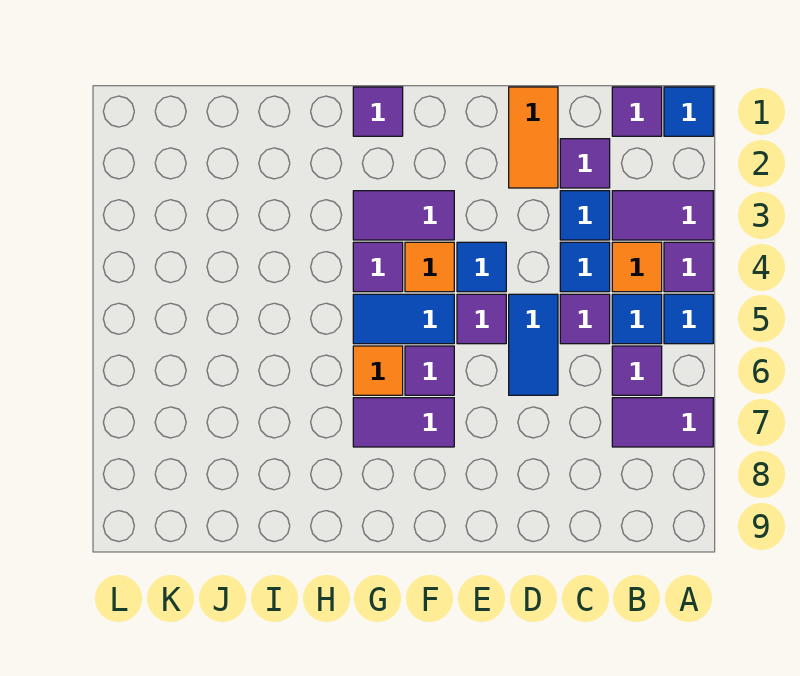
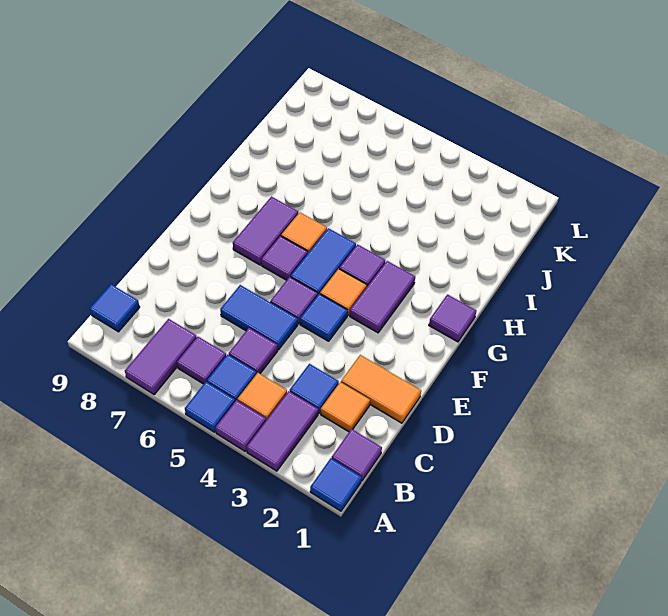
purple 1x1 tile [560,139,610,188] -> orange 1x1 tile [321,382,370,432]
blue 1x1 tile [560,242,610,292] -> blue 1x1 tile moved to [90,284,140,332]

